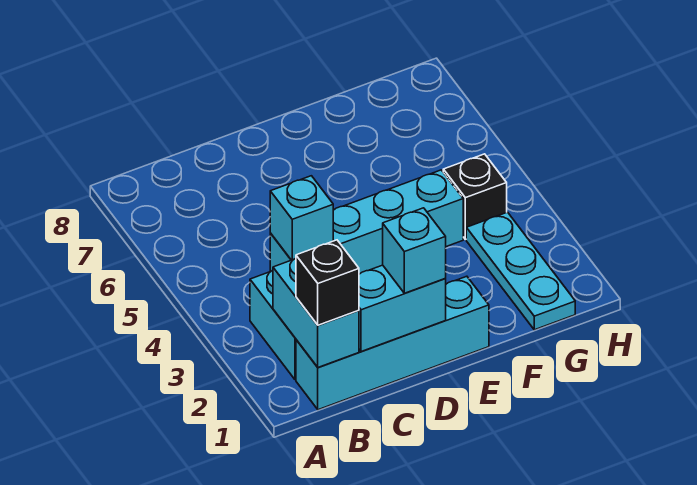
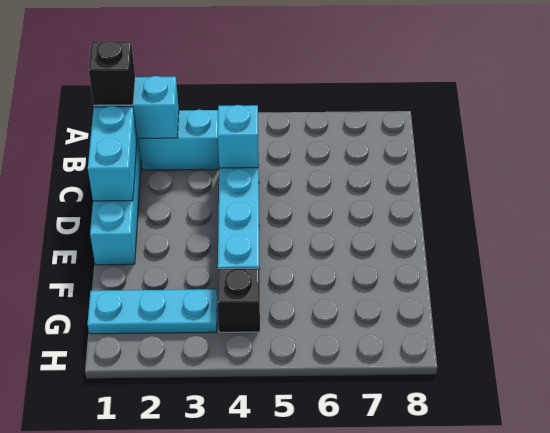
cyan 1x1 brick [383,208,446,293] -> none

